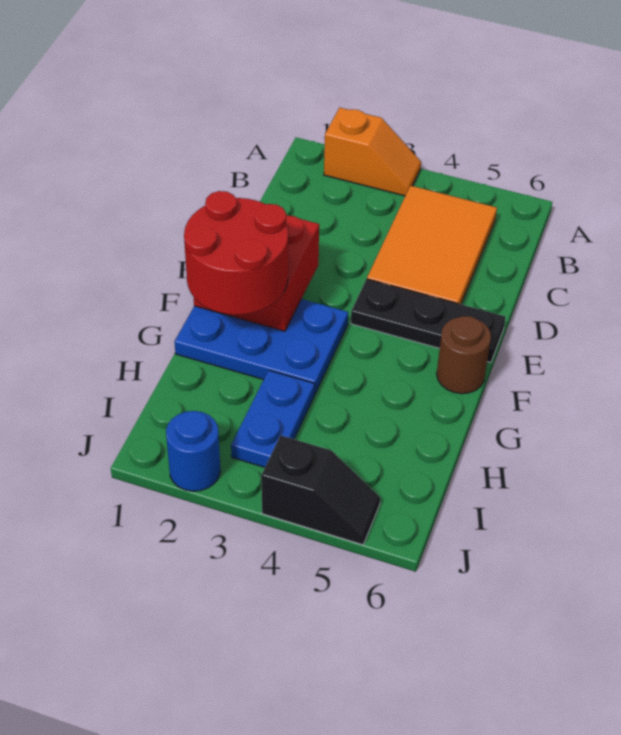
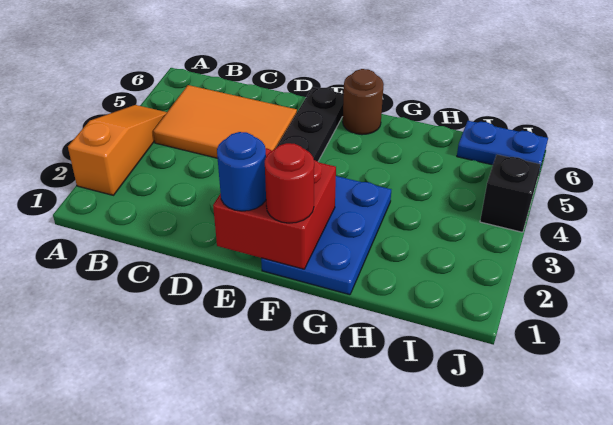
orange 1x2 slope [324,108,421,196] -> orange 1x3 slope [68,105,167,195]
red 2x2 round brick [184,191,288,315] -> red 1x1 round brick [265,143,314,223]
blue 1x2 plate [231,370,315,467] -> blue 1x2 plate moved to [457,121,548,168]
blue 1x1 round brick [166,411,220,491] -> blue 1x1 round brick moved to [217,132,266,211]

